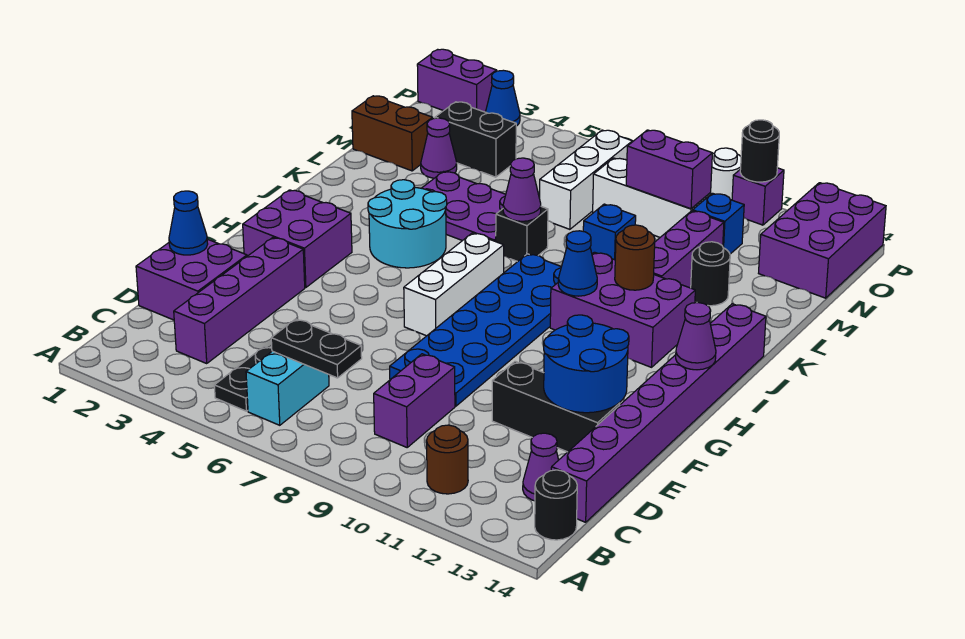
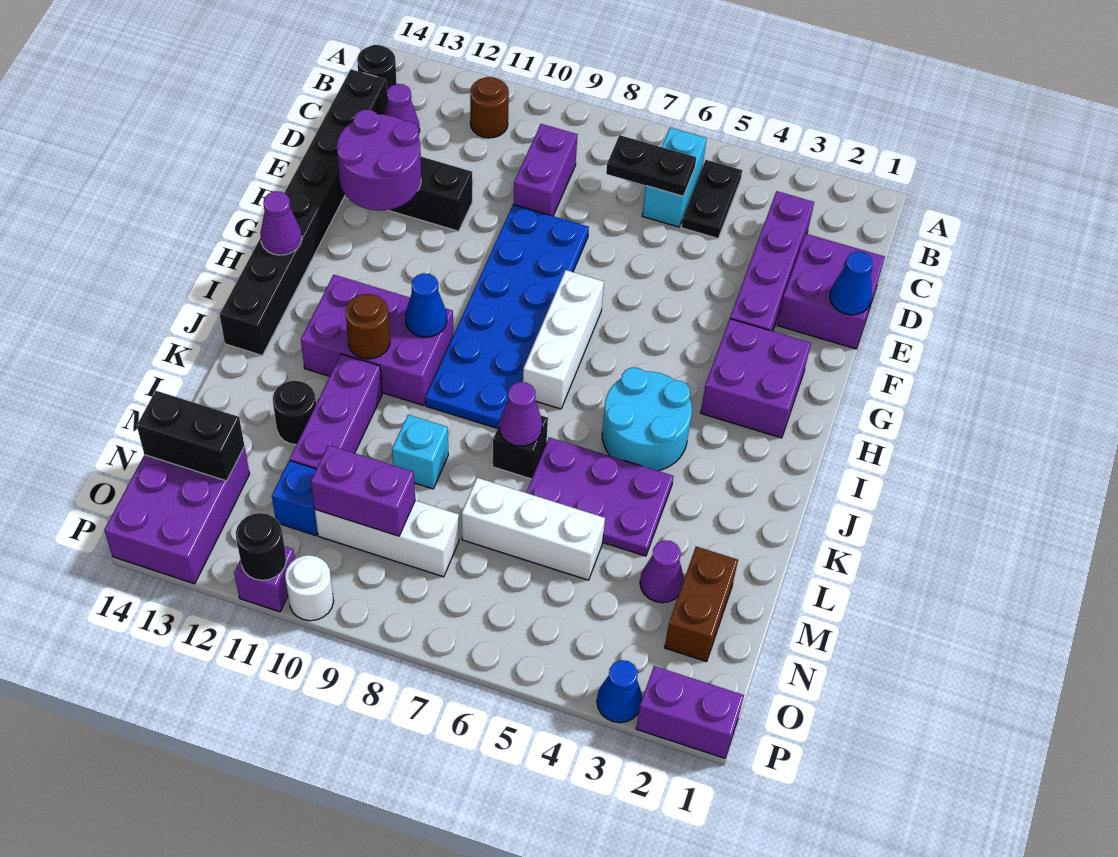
purple 1x8 brick [551,304,766,522] -> black 1x8 brick [220,69,387,356]
blue 2x2 round brick [544,315,629,413] -> purple 2x2 round brick [337,110,421,211]
blue 1x1 brick [583,204,636,260] -> cyan 1x1 brick [392,415,448,489]
brown 1x2 brick [352,96,433,171] -> brown 1x2 brick turned to [665,547,738,662]
white 1x3 brick [540,130,633,229] -> white 1x3 brick turned to [462,478,605,580]
black 1x2 brick [435,102,516,177] -> black 1x2 brick moved to [137,391,244,481]

